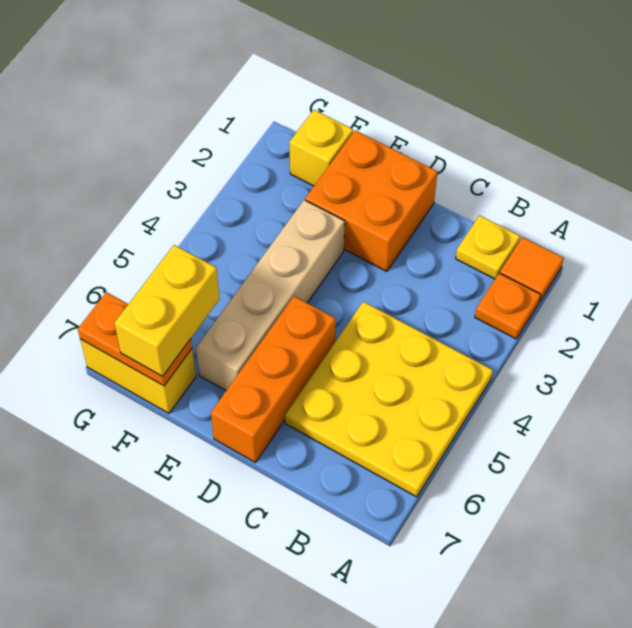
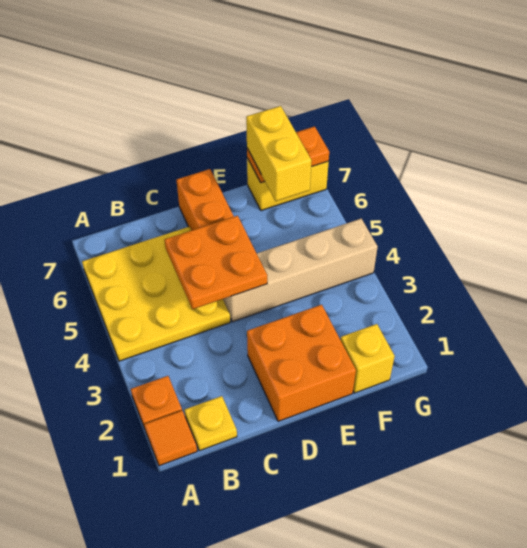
none -> orange 2x2 plate [165,216,267,309]
tan 1x4 brick [196,200,345,390] -> tan 1x4 brick turned to [223,219,378,322]

